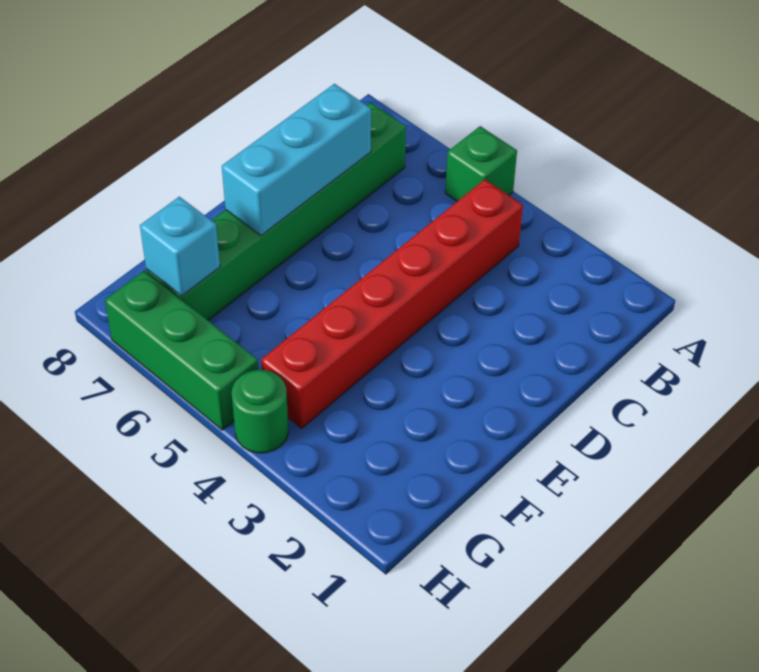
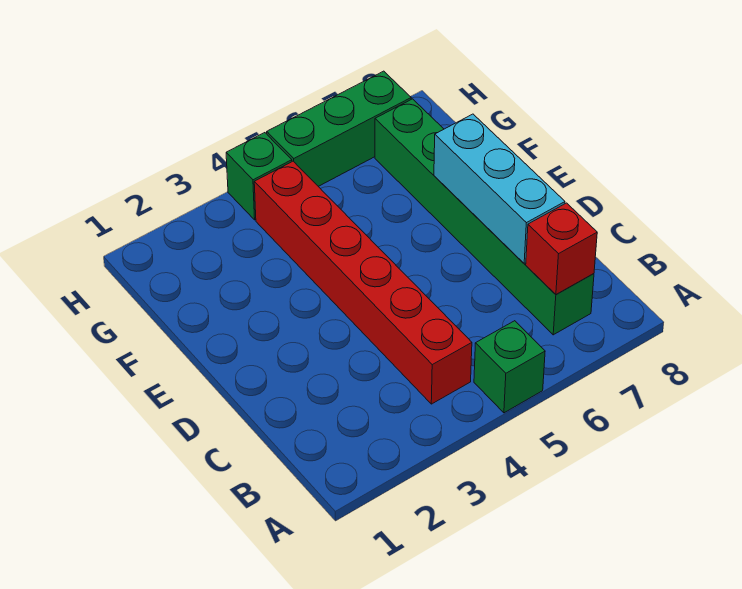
none -> red 1x1 brick [526,203,597,295]
cyan 1x1 brick [140,197,220,296] -> none
green 1x1 round brick [232,370,288,453] -> green 1x1 brick [226,133,292,220]

